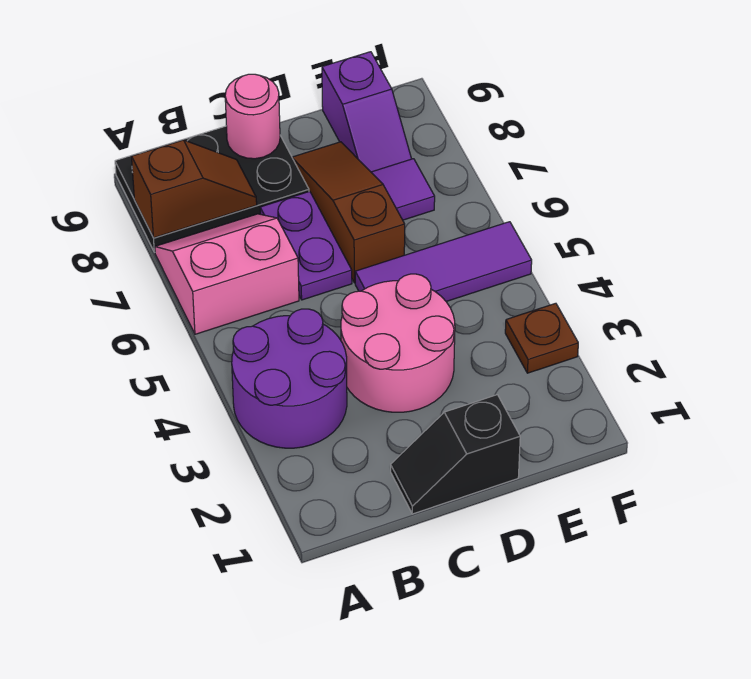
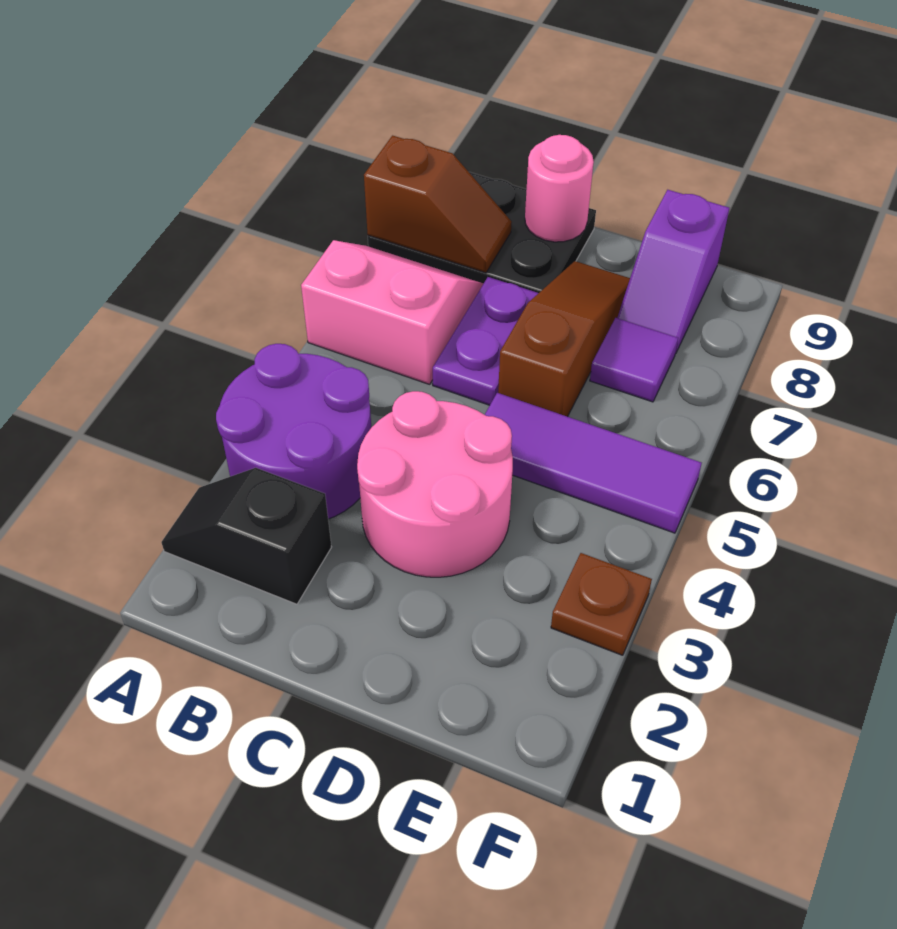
black 1x2 slope [391,395,520,514] -> black 1x2 slope moved to [161,468,331,604]

